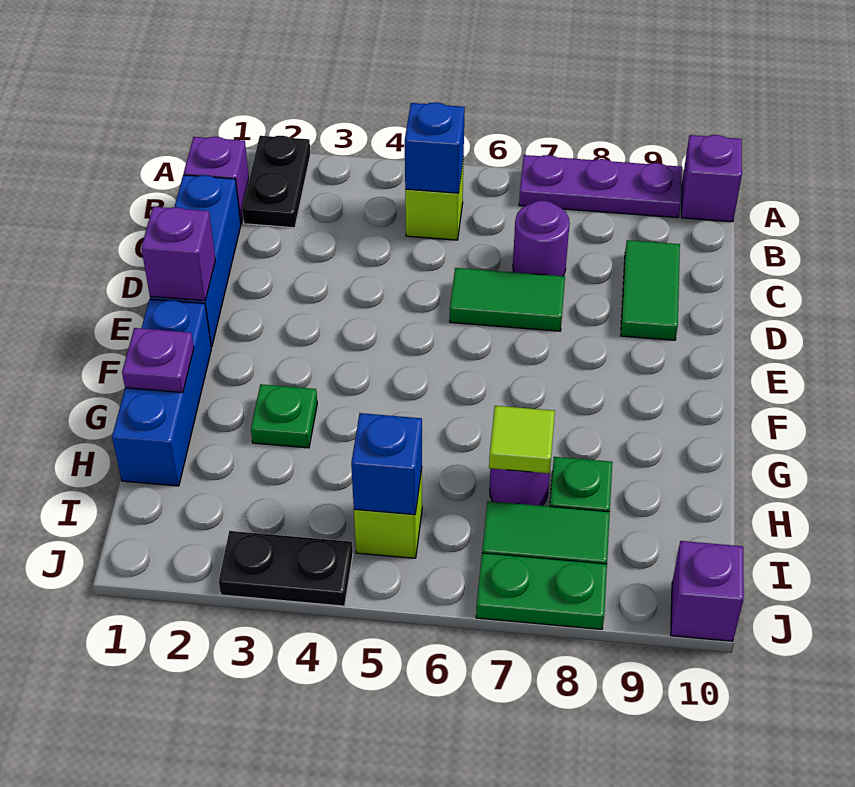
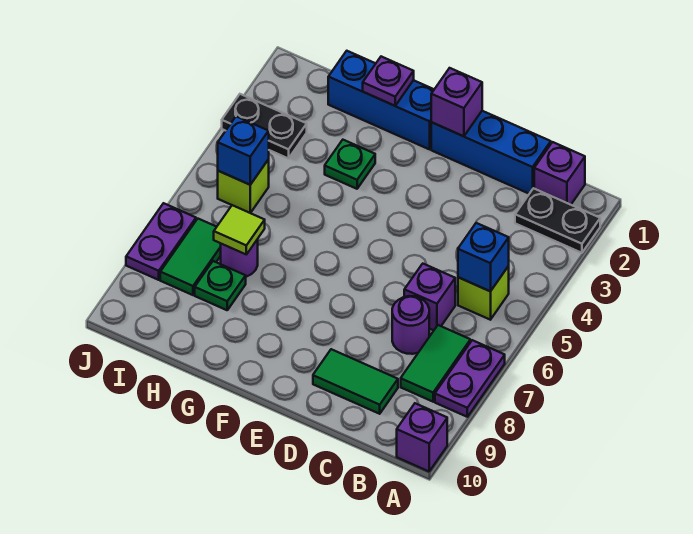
purple 1x3 plate [519,155,682,218] -> purple 1x2 plate [435,340,505,417]
green 1x2 tile [450,268,565,331] -> green 1x2 tile moved to [401,325,470,402]
black 1x2 plate [219,531,353,606] -> black 1x2 plate turned to [222,94,307,158]
green 1x2 plate [476,553,607,629] -> purple 1x2 plate [126,203,196,280]
purple 1x1 brick [671,541,744,641] -> purple 1x1 brick moved to [404,264,455,330]

